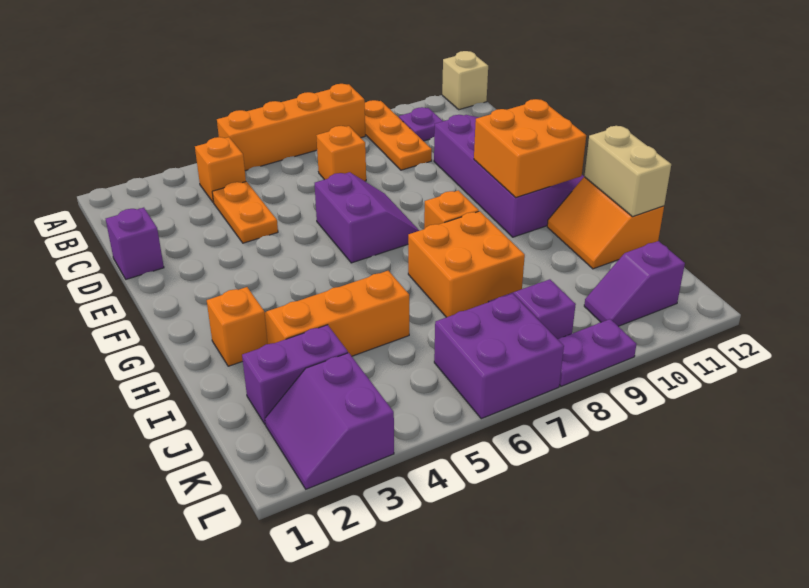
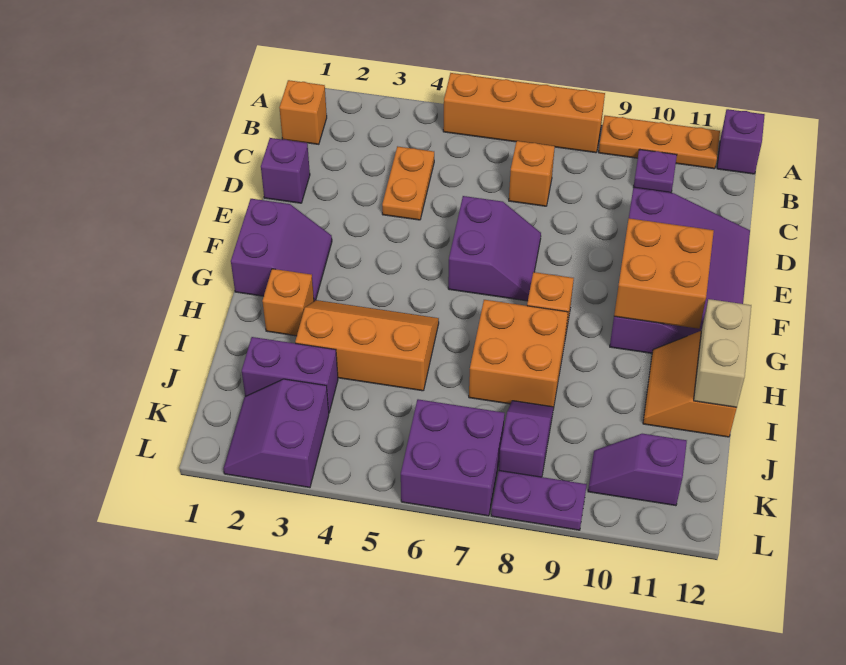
orange 1x3 plate [365,100,432,170] -> orange 1x3 plate turned to [599,116,720,169]
tan 1x1 brick [442,51,488,110] -> purple 1x1 brick [717,109,765,174]
orange 1x1 brick [195,137,246,203] -> orange 1x1 brick moved to [279,80,327,144]
none -> purple 2x2 slope [231,199,332,301]

